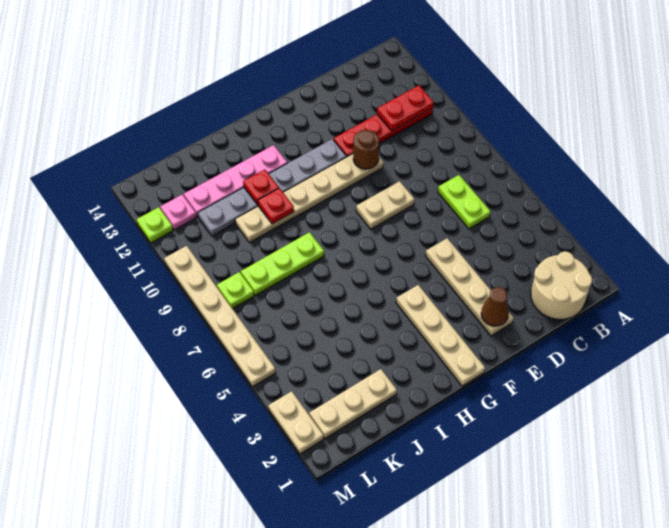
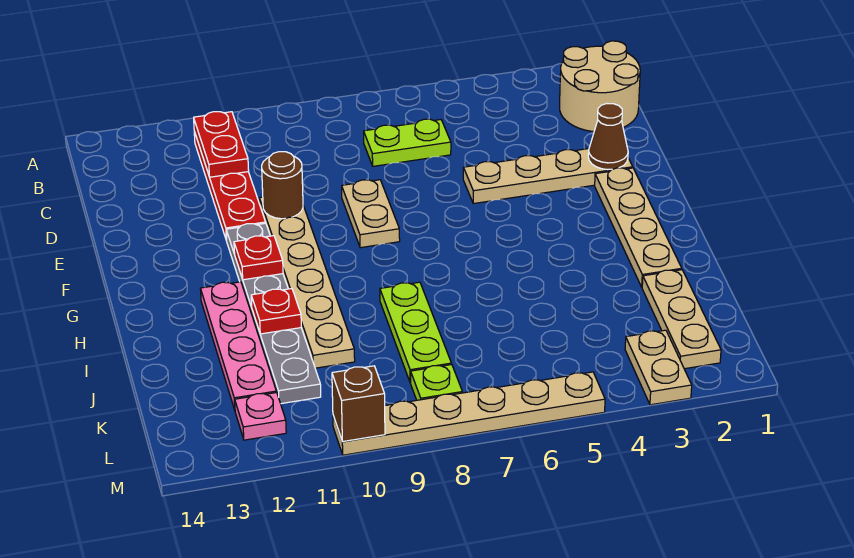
tan 1x4 plate [396,285,485,386] -> tan 1x4 plate turned to [595,168,682,287]
red 1x1 plate [258,188,294,224] -> red 1x1 plate moved to [234,236,283,280]
tan 1x2 plate [268,391,324,454] -> tan 1x2 plate turned to [625,330,692,405]
none -> brown 1x1 brick [332,366,385,442]
lime 1x1 plate [137,207,173,243] -> none

